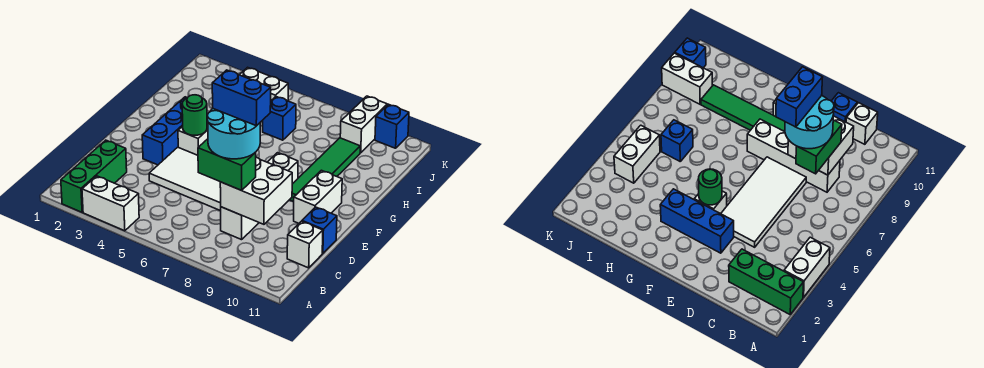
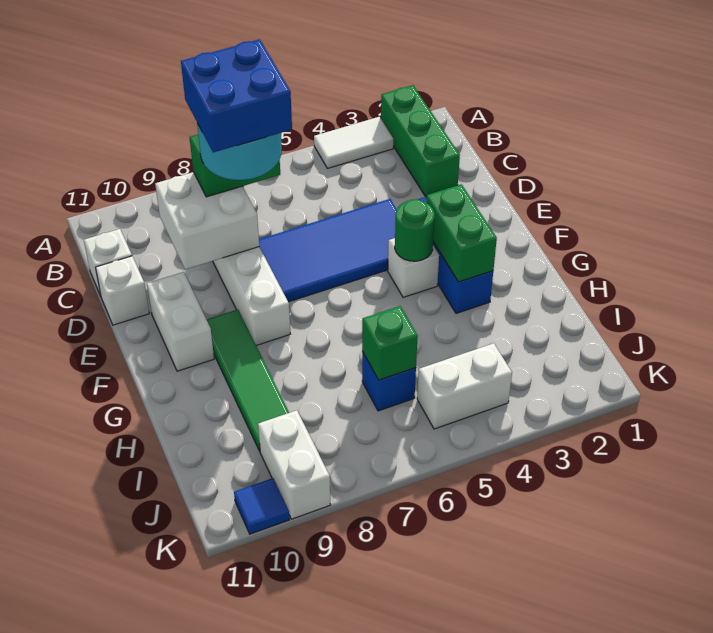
white 1x2 brick [82,176,139,231] -> white 1x2 tile [314,117,393,169]
white 2x4 tile [149,147,221,211] -> blue 2x4 tile [259,199,397,302]
blue 1x2 brick [212,70,271,126] -> blue 2x2 brick [181,39,292,152]
blue 1x1 brick [302,207,337,253] -> white 1x1 brick [95,256,149,325]
none -> green 1x2 brick [426,184,497,282]
none -> green 1x1 brick [362,306,418,380]
blue 1x1 brick [375,104,409,148] -> blue 1x1 tile [234,478,289,534]

